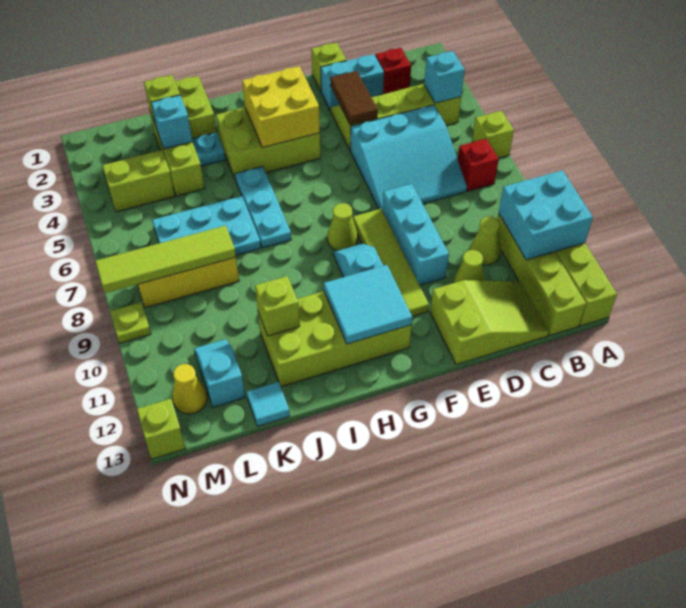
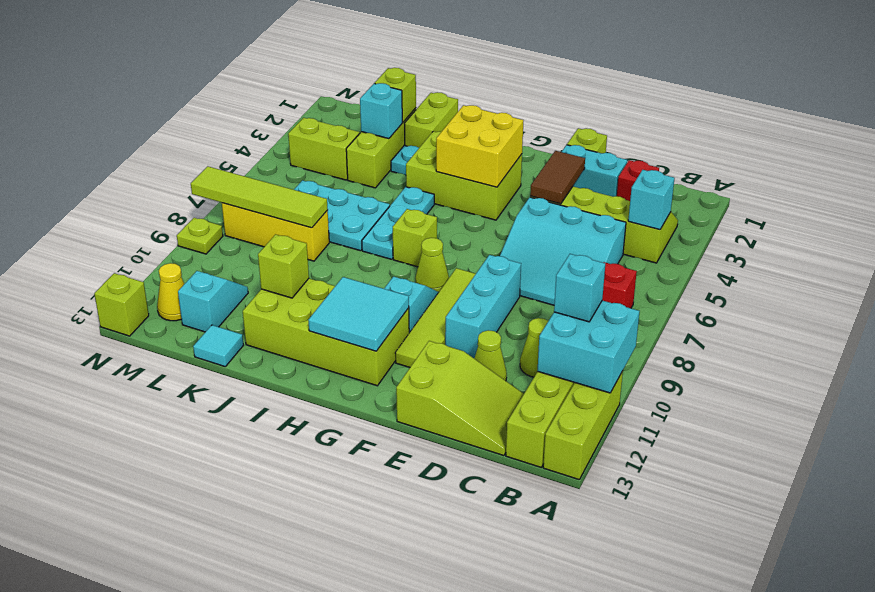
lime 1x1 brick [472,111,514,158] -> lime 1x1 brick moved to [393,209,437,267]
none -> cyan 1x1 brick [554,254,605,322]

